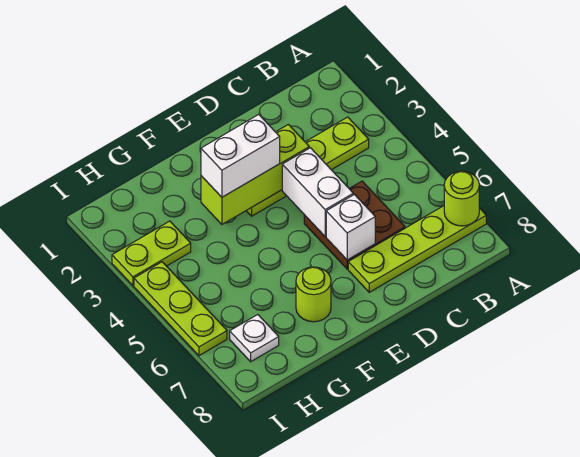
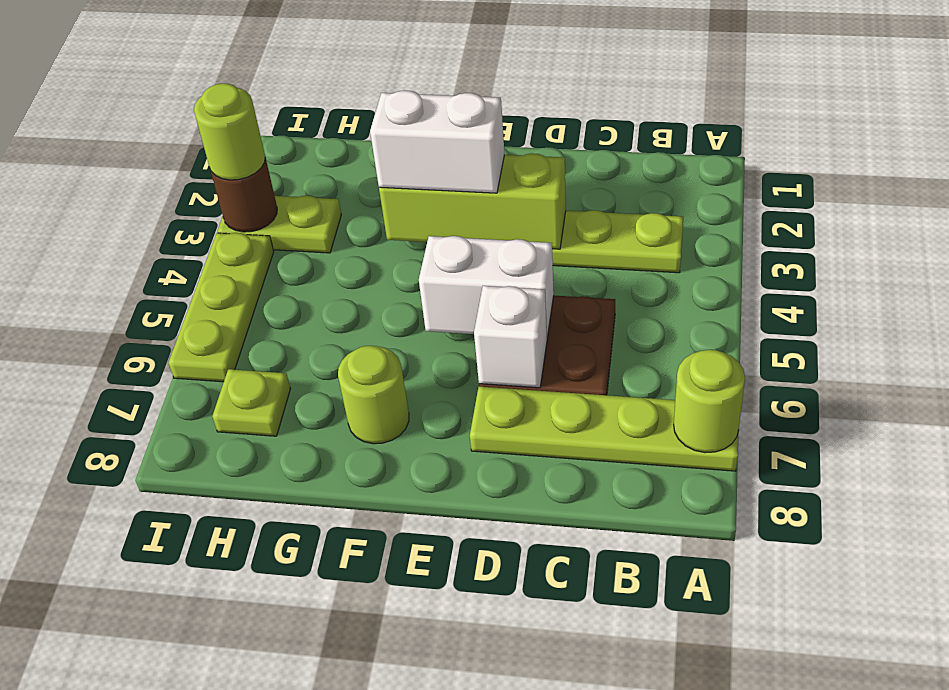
white 1x2 brick [282,148,353,236] -> white 1x2 brick turned to [419,236,554,337]
white 1x1 plate [230,315,279,362] -> lime 1x1 plate [212,369,290,436]
none -> brown 1x1 round brick [210,157,277,232]
none -> lime 1x1 round brick [194,83,265,180]

